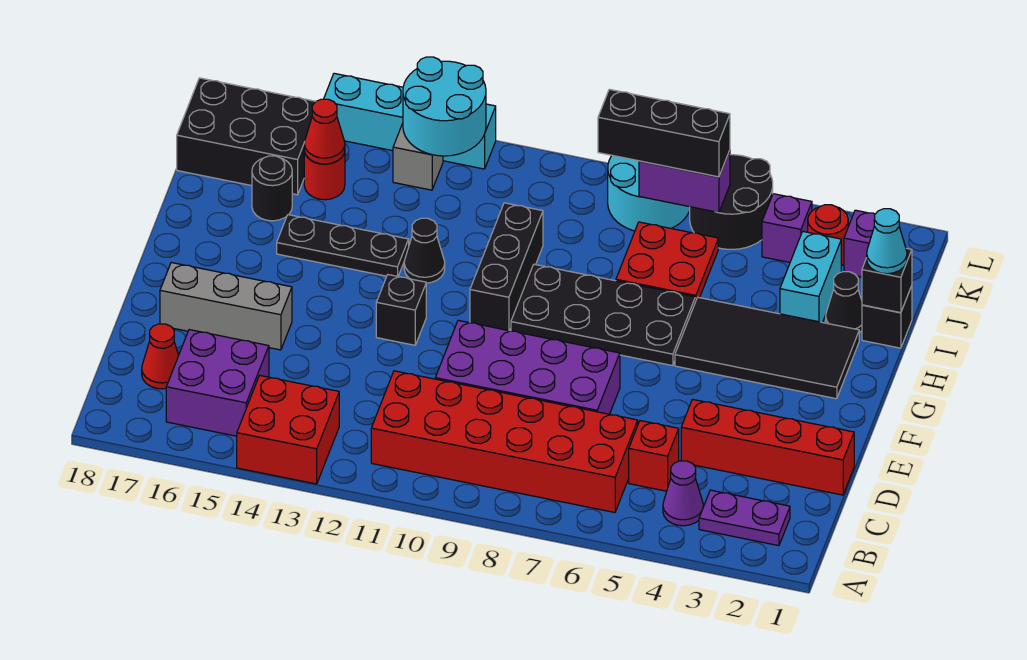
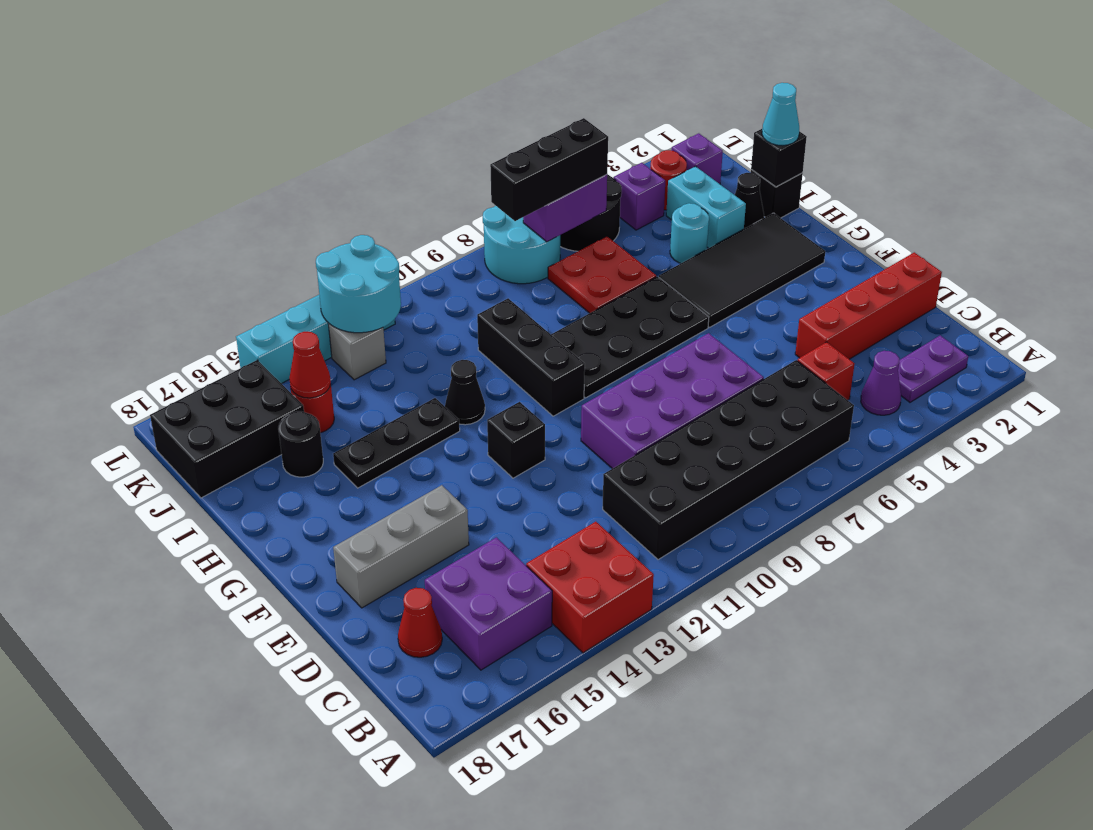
red 2x6 brick [371,371,638,512] -> black 2x6 brick [603,360,854,560]
none -> cyan 1x1 round brick [670,203,709,263]

